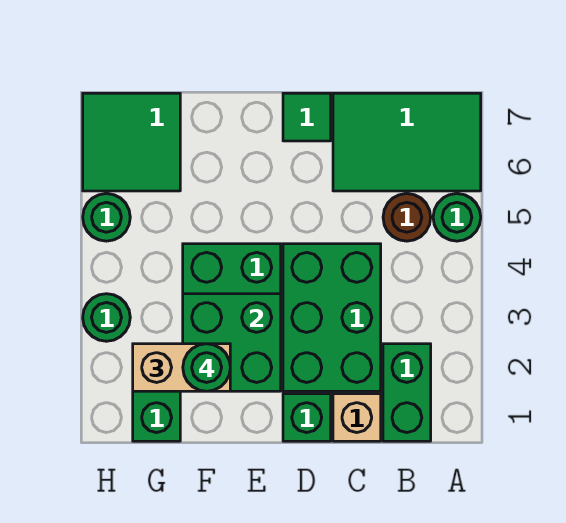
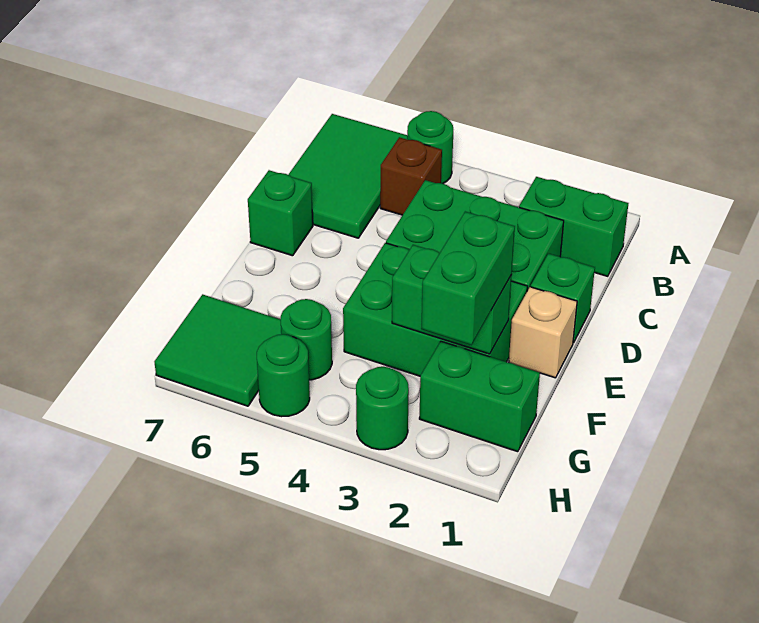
brown 1x1 round brick [383,194,431,241] -> brown 1x1 brick [380,137,442,215]
tan 1x1 brick [333,394,381,441] -> tan 1x1 brick moved to [509,287,577,378]
green 1x1 tile [283,93,331,141] -> green 1x1 brick [248,170,313,256]
green 2x2 brick [183,294,281,391] -> green 1x2 brick [392,245,512,354]
tan 1x2 brick [133,344,230,391] -> green 1x2 brick [421,212,515,345]
green 1x1 round brick [183,344,230,391] -> green 1x1 round brick moved to [280,299,332,380]

